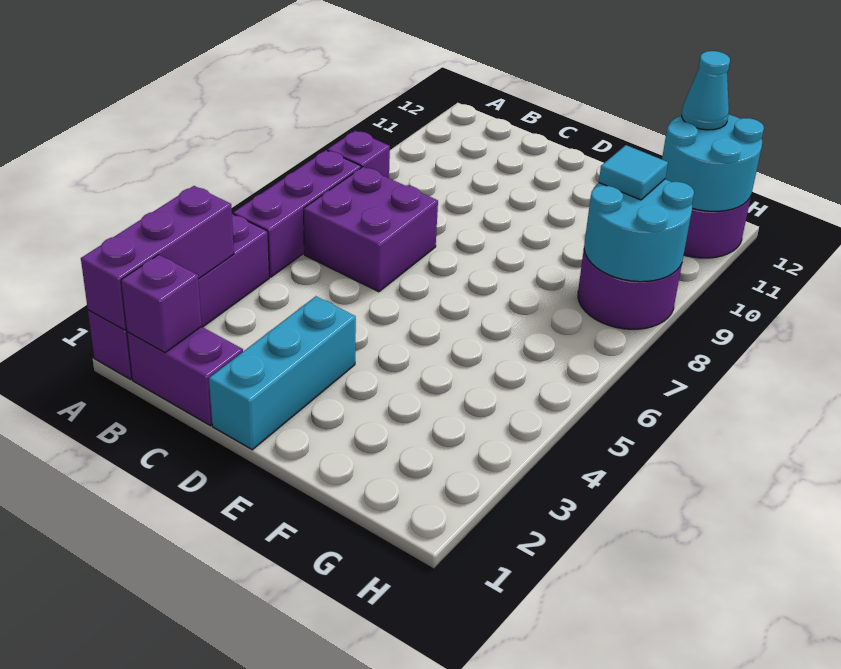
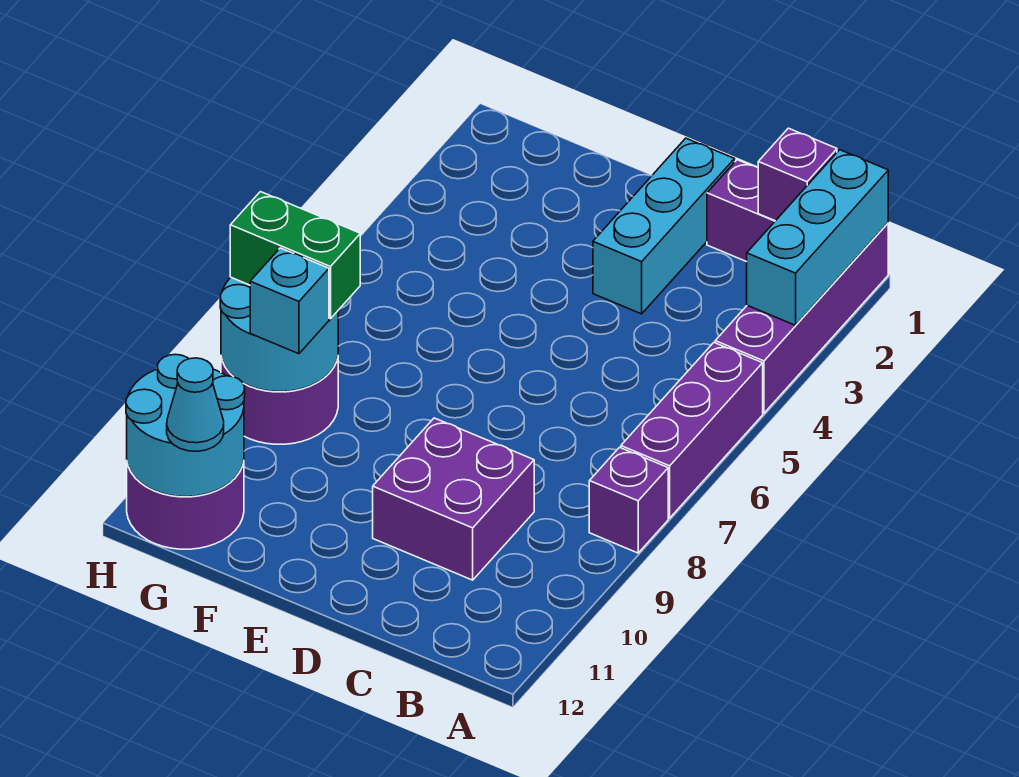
purple 1x3 brick [81,186,234,330] -> cyan 1x3 brick [747,150,888,325]
purple 2x2 brick [304,167,438,292] -> purple 2x2 brick moved to [373,418,534,580]
none -> green 1x2 brick [230,192,360,319]
cyan 1x1 tile [599,145,668,200] -> cyan 1x1 brick [250,248,329,354]

